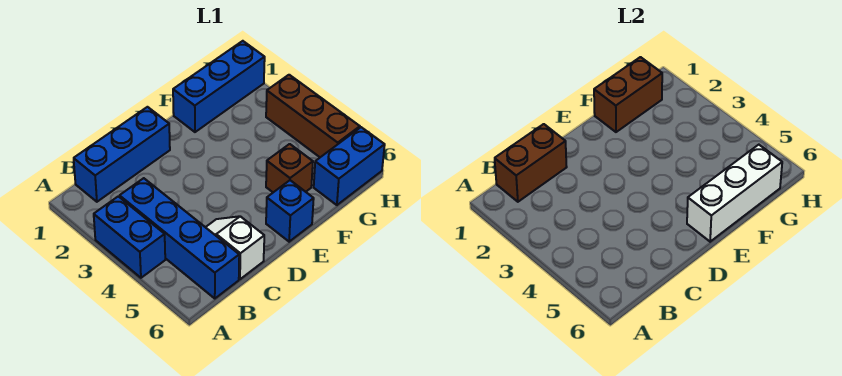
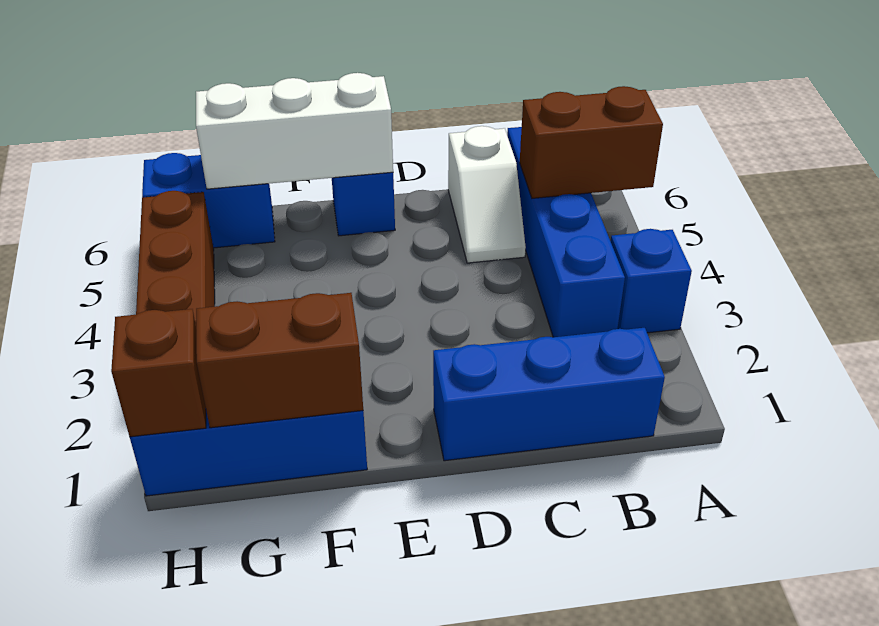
blue 1x2 brick [94,196,165,278] -> blue 1x1 brick [611,229,692,333]
brown 1x2 brick [495,124,567,202] -> brown 1x2 brick moved to [520,86,663,198]
brown 1x1 brick [266,144,313,192] -> brown 1x1 brick moved to [111,309,206,437]

